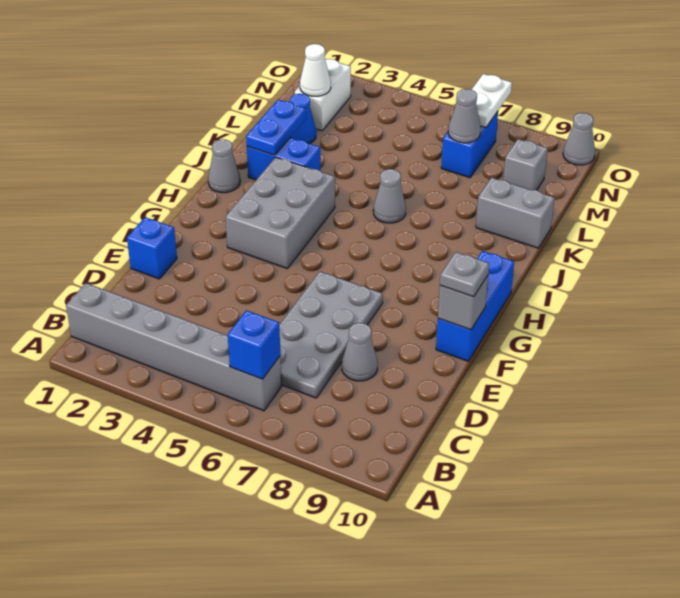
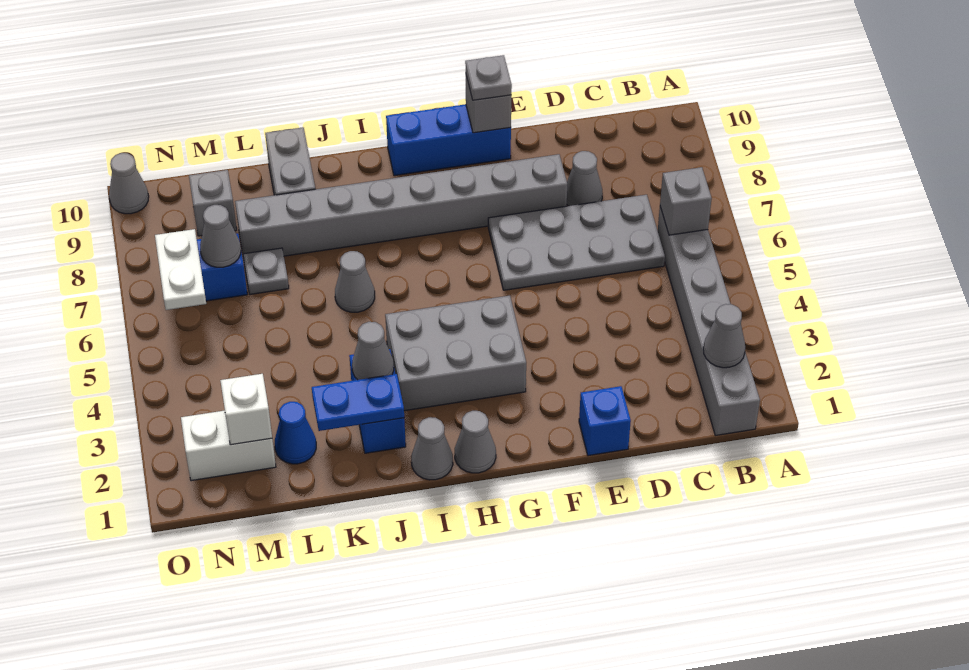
none -> grey 1x1 cone [703,304,745,368]
blue 1x1 brick [228,310,280,379] -> grey 1x1 brick [660,167,712,235]
none -> grey 1x8 brick [235,154,567,256]
none -> grey 1x1 cone [455,411,496,473]
none -> grey 1x1 cone [352,322,394,380]
none -> grey 1x1 plate [243,248,289,294]
white 1x1 cone [300,44,331,96] -> white 1x1 brick [220,374,272,445]
white 1x2 plate [472,74,512,128] -> white 1x2 plate turned to [155,229,206,310]

